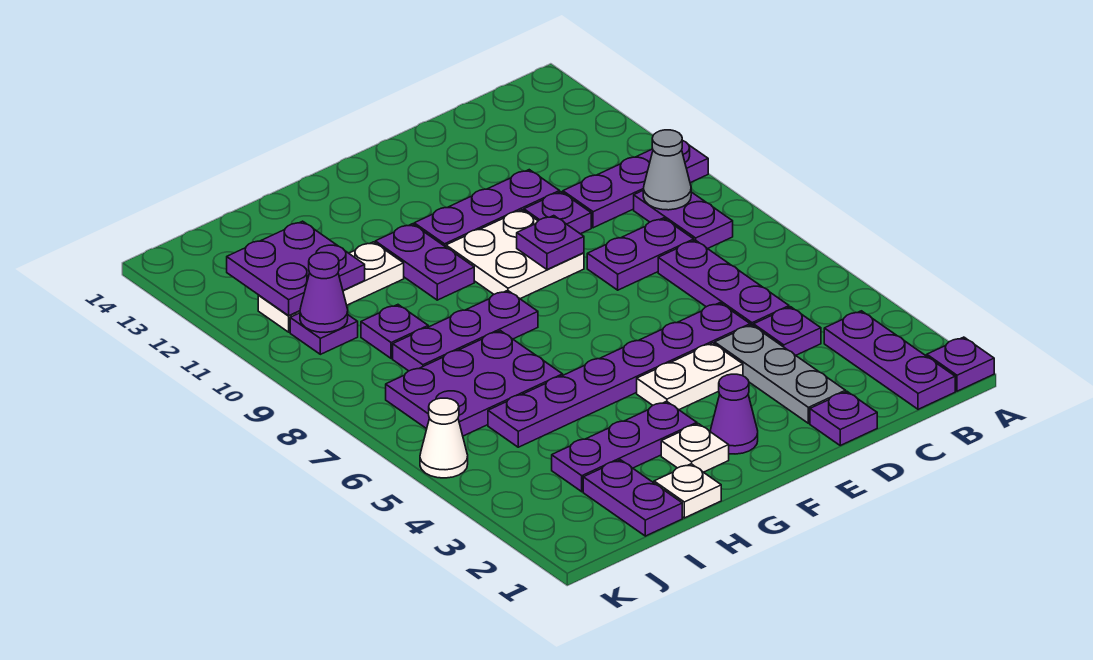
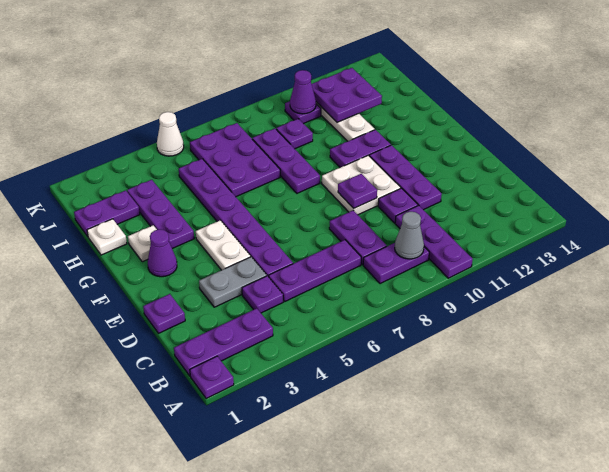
grey 1x3 plate [715,325,846,423] -> grey 1x2 plate [199,257,267,307]

